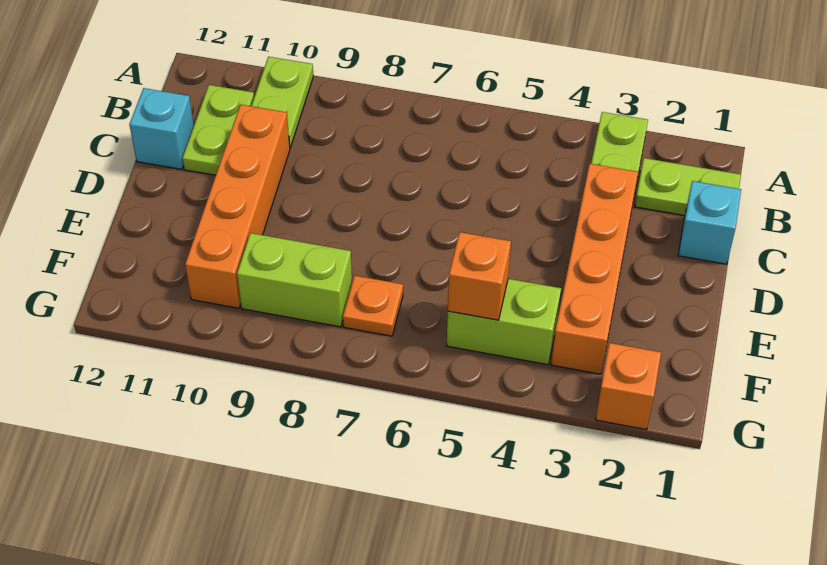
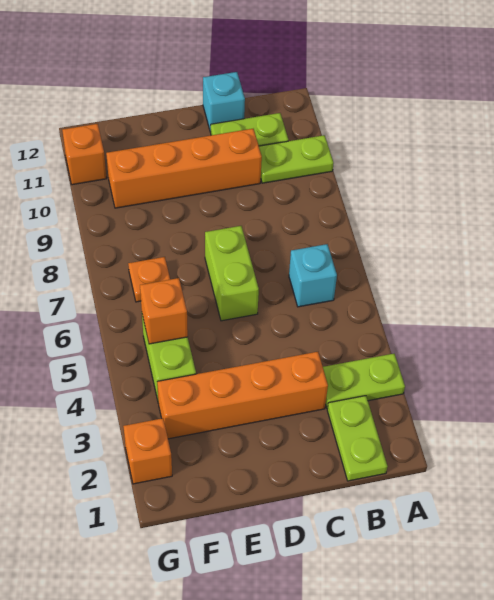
cyan 1x1 brick [678,181,741,264] -> cyan 1x1 brick moved to [289,244,337,307]
lime 1x2 brick [237,233,352,327] -> lime 1x2 brick moved to [205,226,259,321]
none -> orange 1x1 brick [62,124,107,185]

